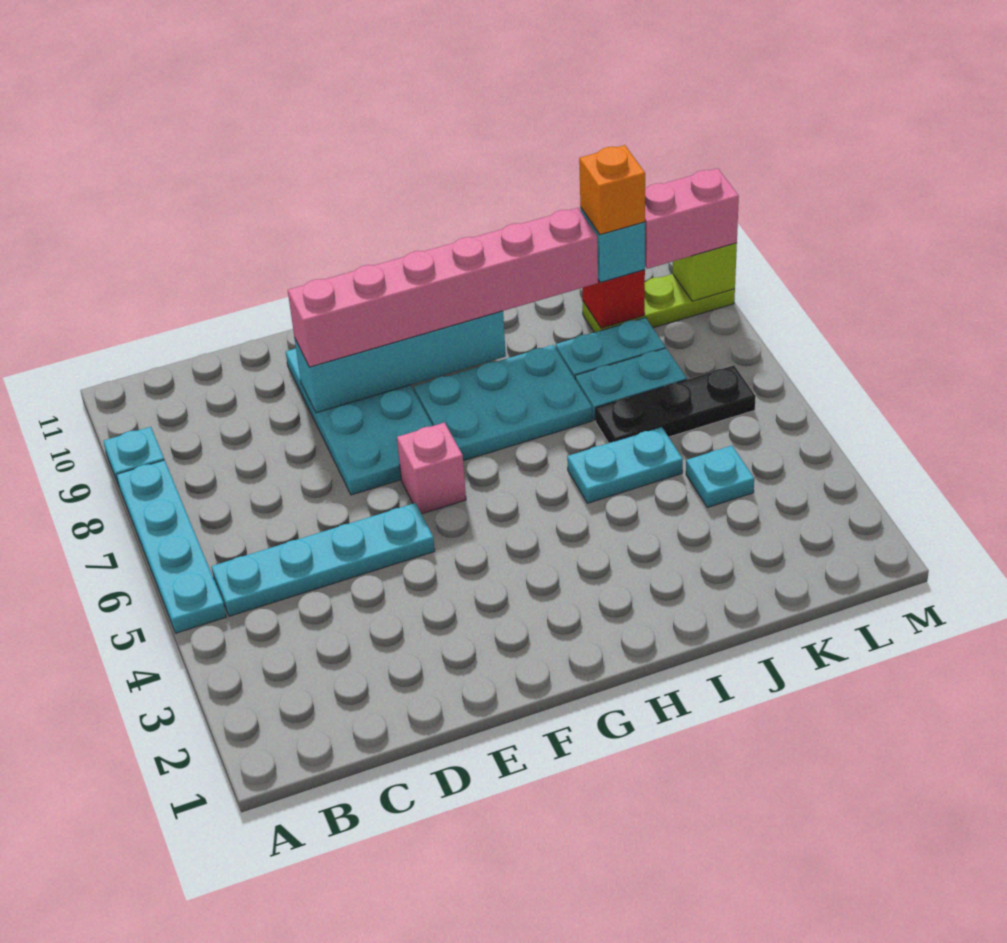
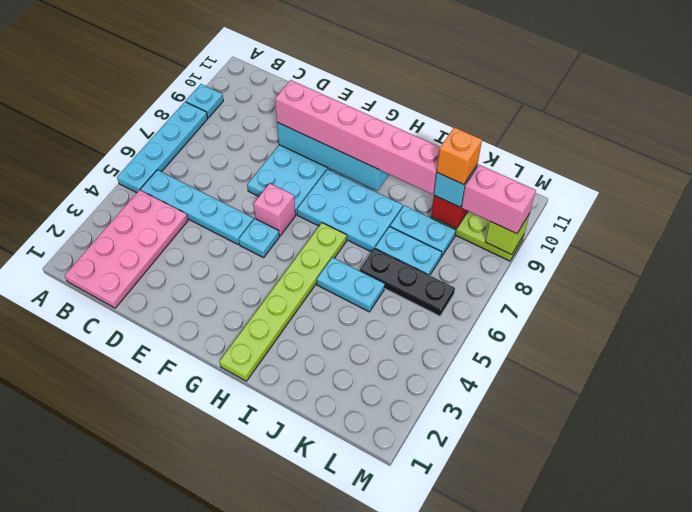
none -> pink 2x4 plate [65,190,188,308]
none -> lime 1x6 plate [219,223,347,381]
cyan 1x1 plate [686,446,754,508] -> cyan 1x1 plate moved to [239,219,279,258]

